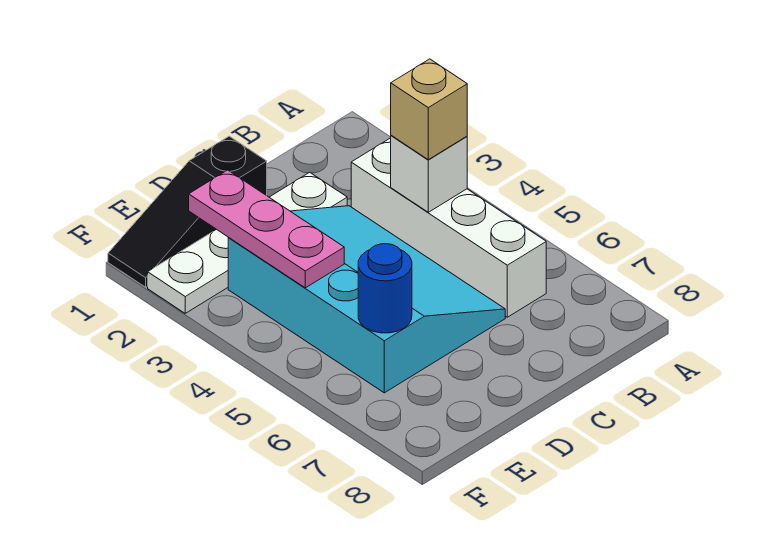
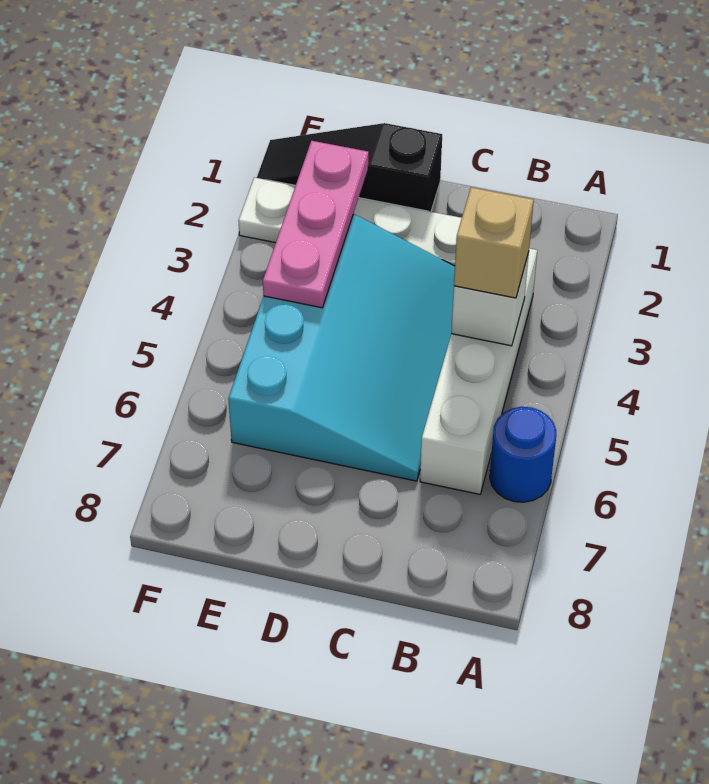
blue 1x1 round brick [358,244,412,333] -> blue 1x1 round brick moved to [490,407,556,502]

